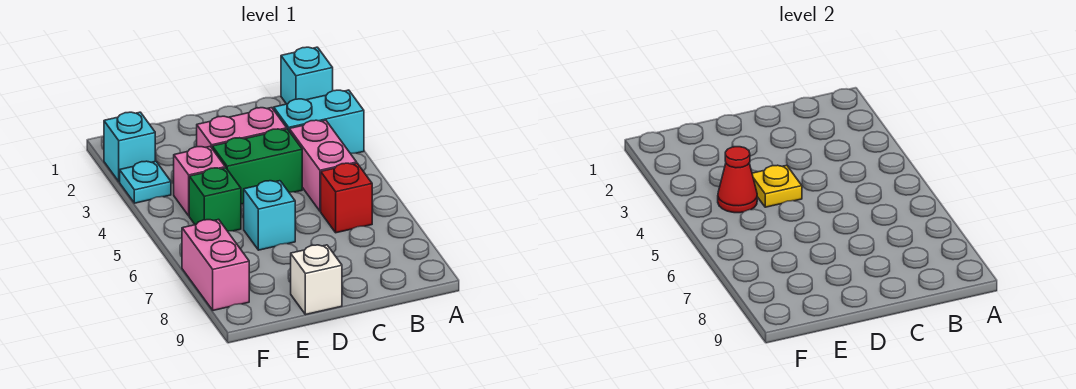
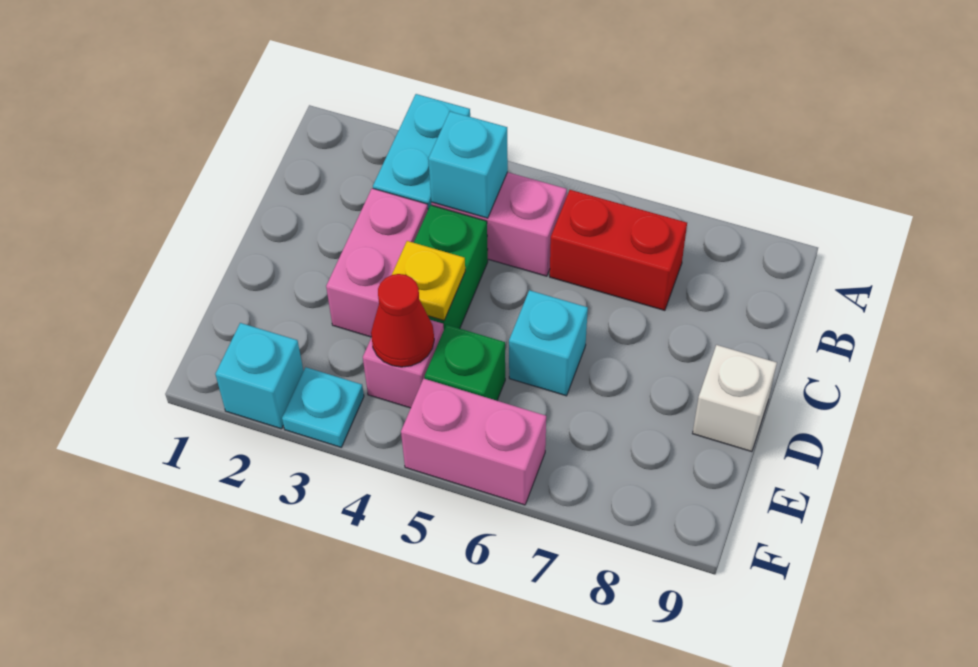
cyan 1x1 brick [281,47,333,104] -> cyan 1x1 brick moved to [428,111,508,218]
red 1x1 brick [321,163,372,233] -> red 1x2 brick [550,190,687,310]
pink 1x2 brick [182,219,249,310] -> pink 1x2 brick moved to [401,379,546,505]

